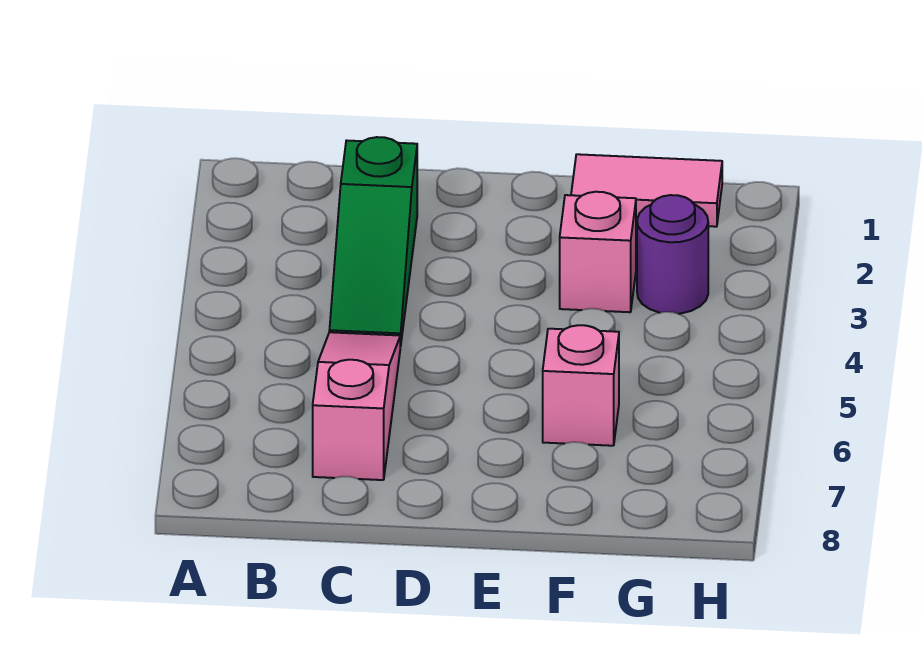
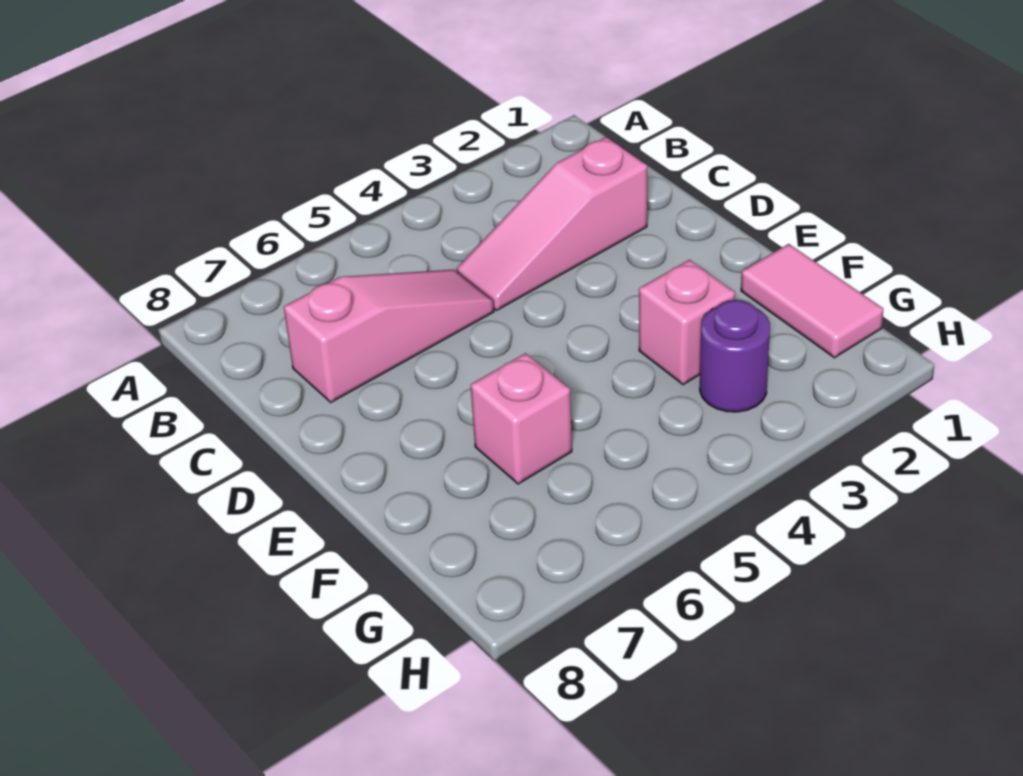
green 1x3 slope [329,137,417,346] -> pink 1x3 slope [456,137,647,310]

